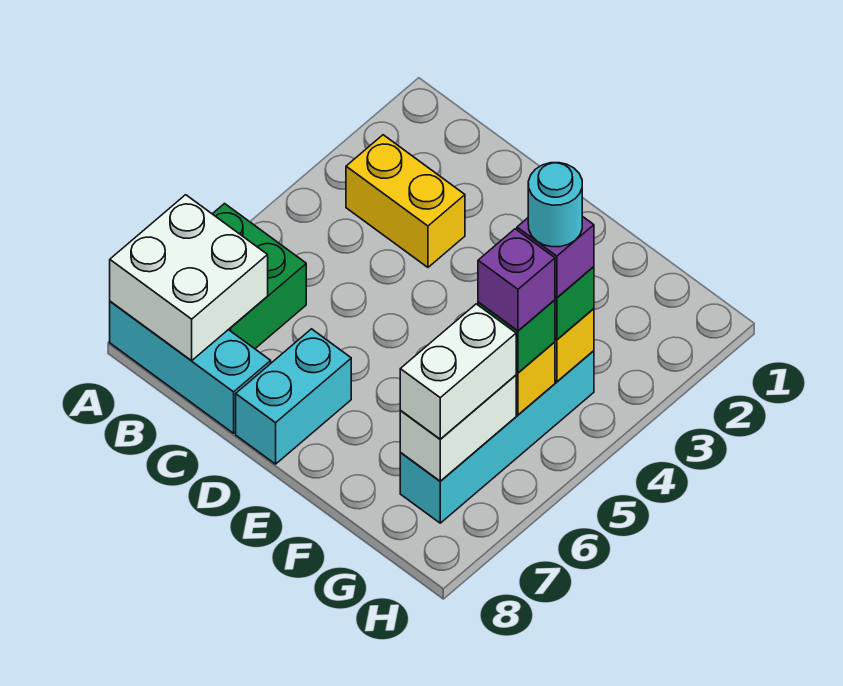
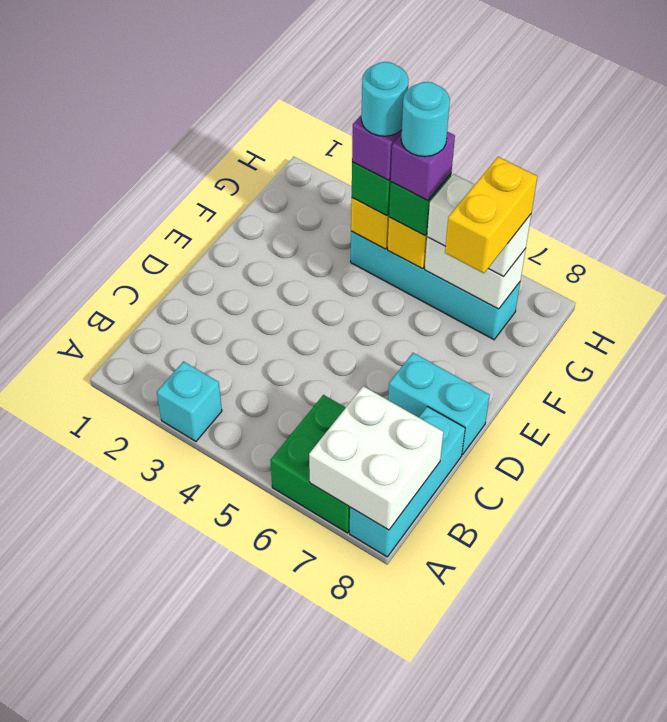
none -> cyan 1x1 brick [157,362,222,441]
yellow 1x2 brick [346,135,465,267] -> yellow 1x2 brick moved to [445,157,538,273]
none -> cyan 1x1 round brick [401,82,450,157]

